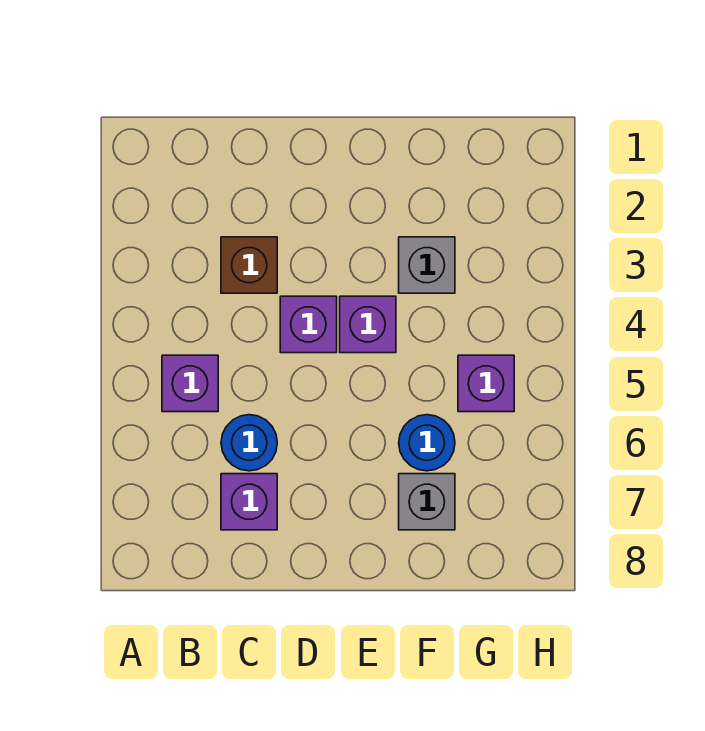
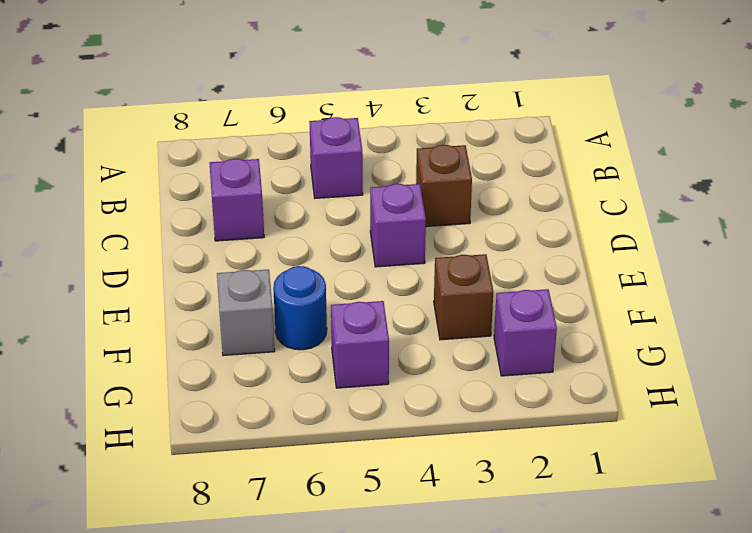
blue 1x1 round brick [221,415,277,471] -> none
purple 1x1 brick [340,296,396,353] -> purple 1x1 brick moved to [494,289,557,376]
grey 1x1 brick [399,237,455,293] -> brown 1x1 brick [434,254,493,340]

